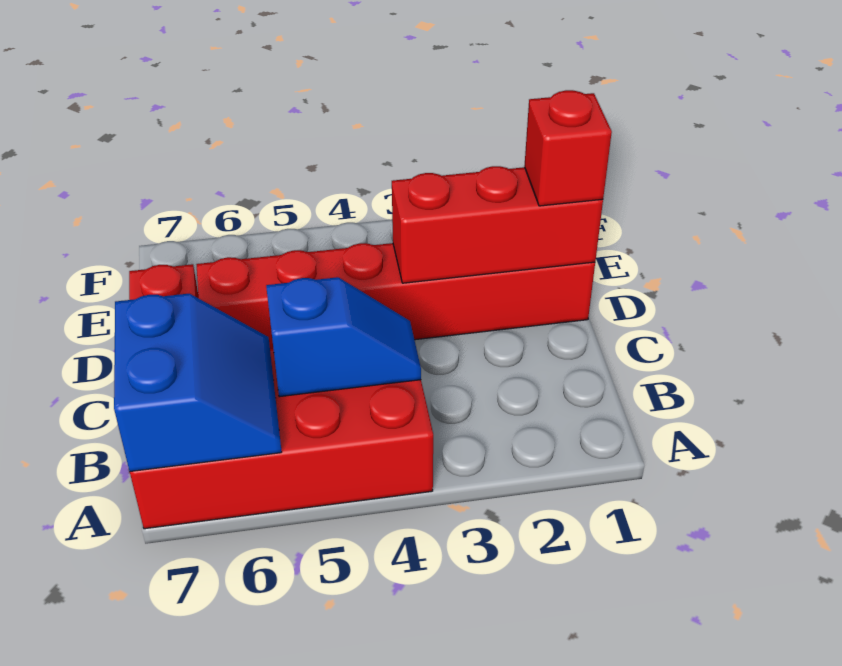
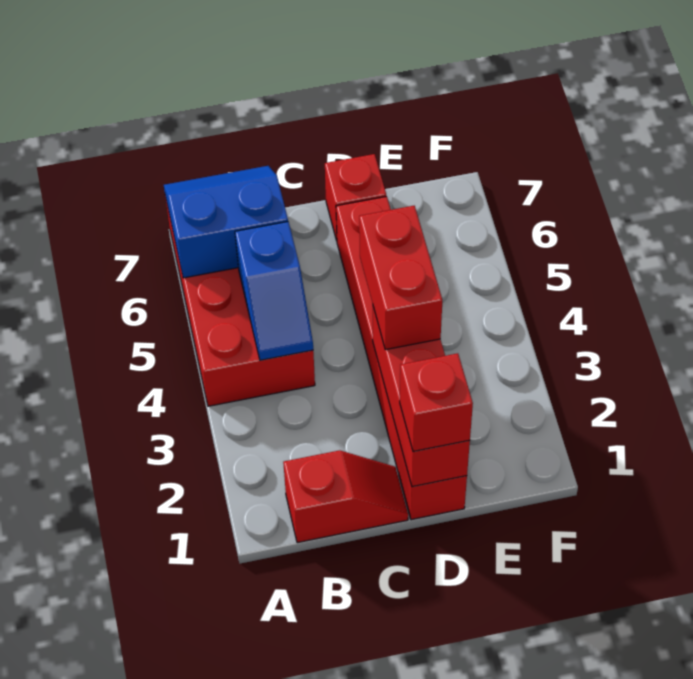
blue 2x2 slope [114,294,282,471] -> blue 2x2 slope turned to [164,166,288,278]
none -> red 1x2 slope [283,450,408,543]
none -> red 1x2 brick [359,206,442,350]

